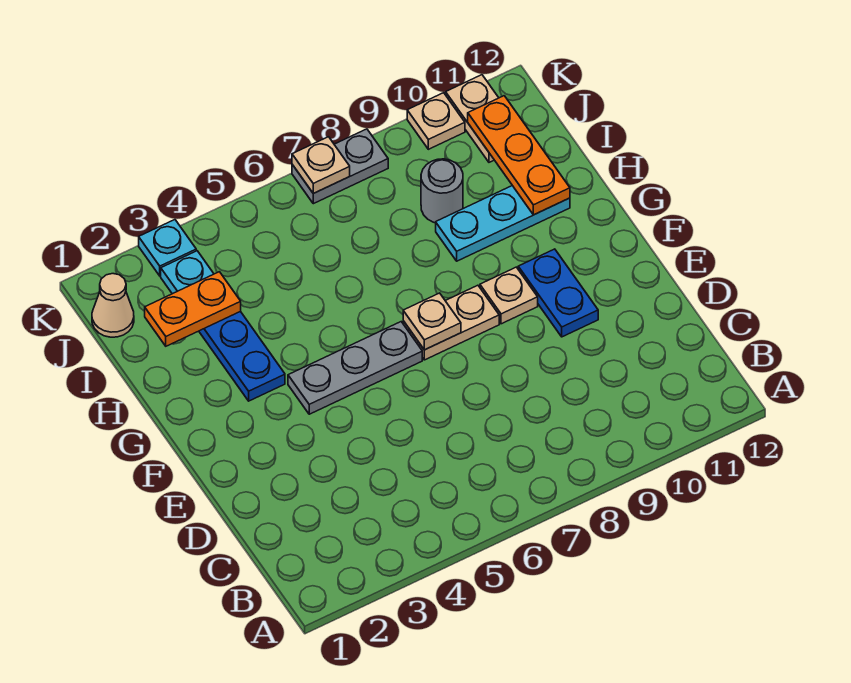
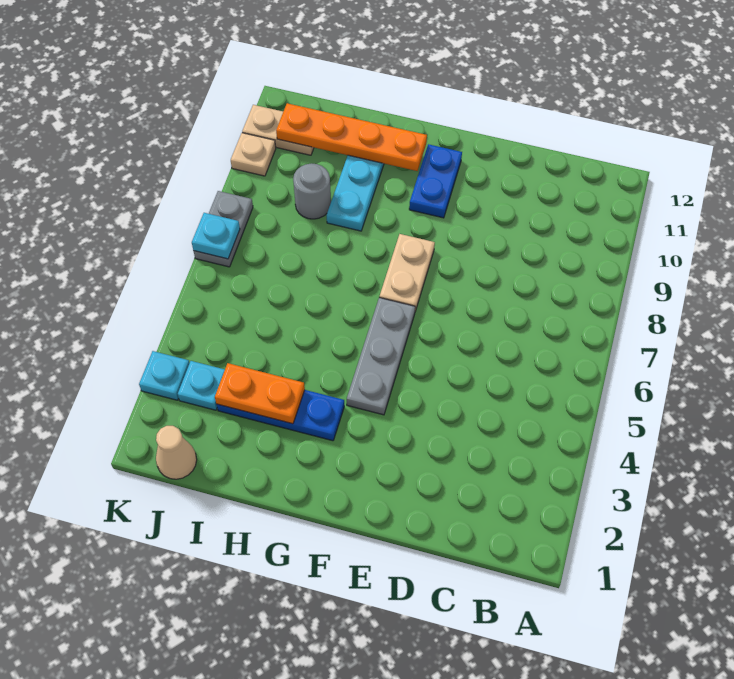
blue 1x2 plate [518,249,598,337] -> blue 1x2 plate turned to [409,144,462,218]
tan 1x1 plate [403,293,461,350] -> none
tan 1x1 plate [480,267,538,324] -> none
orange 1x3 plate [468,96,570,215] -> orange 1x4 plate [276,103,427,171]
orange 1x2 plate [145,272,241,346] -> orange 1x2 plate turned to [215,363,305,424]
tan 1x1 plate [292,137,350,193] -> cyan 1x1 plate [192,213,240,259]

